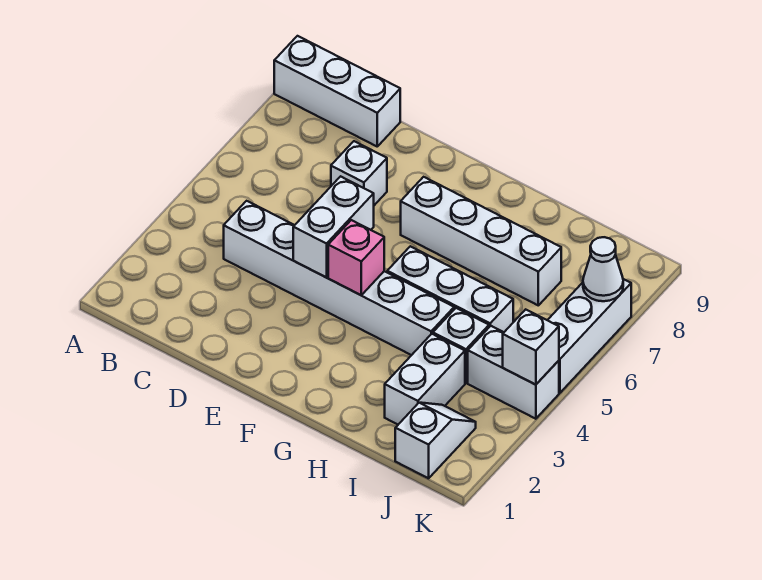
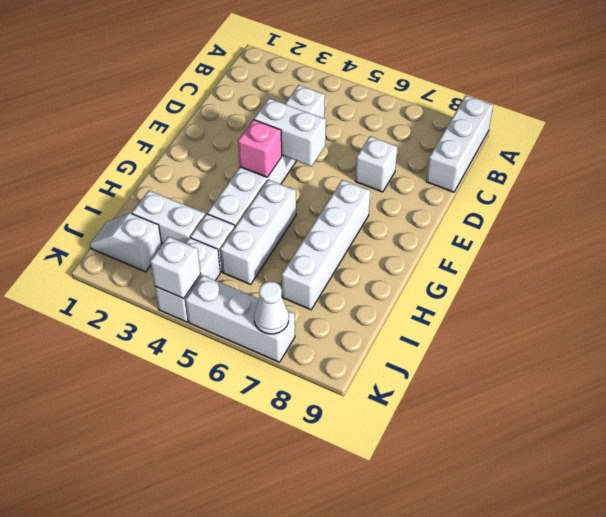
white 1x2 slope [395,403,476,478] -> white 1x2 slope turned to [90,213,162,272]

